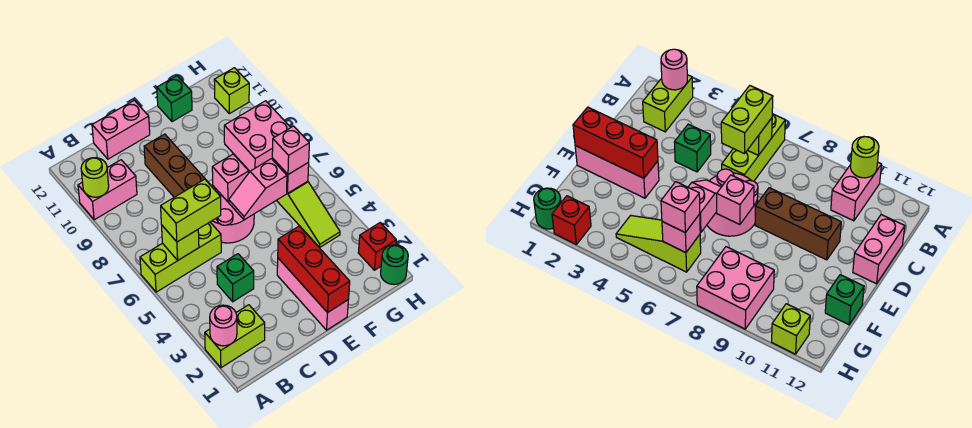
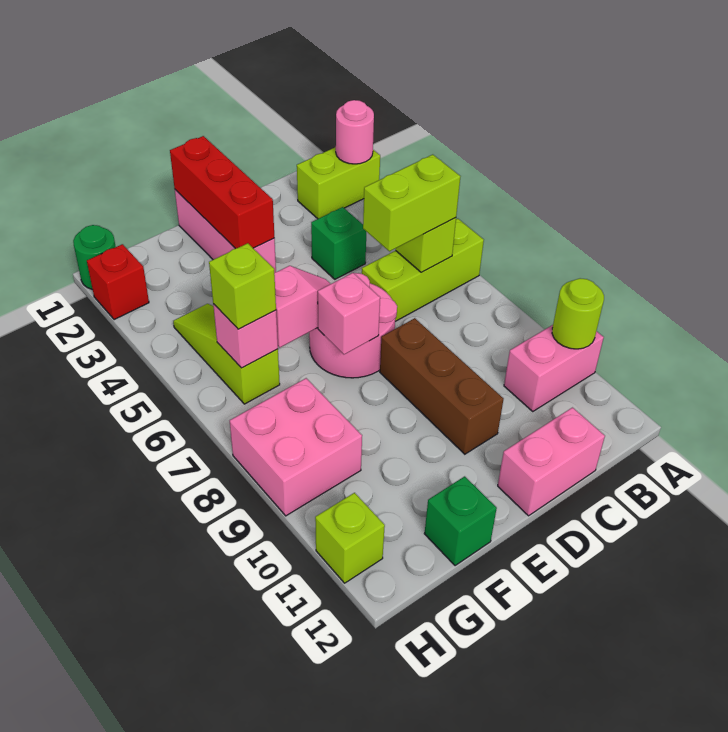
pink 1x1 brick [272,126,309,174] -> lime 1x1 brick [209,243,276,329]

